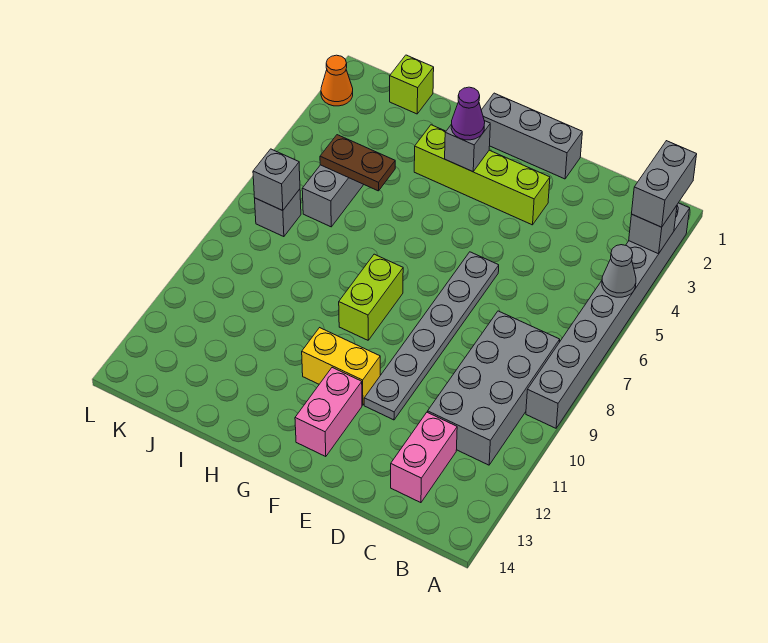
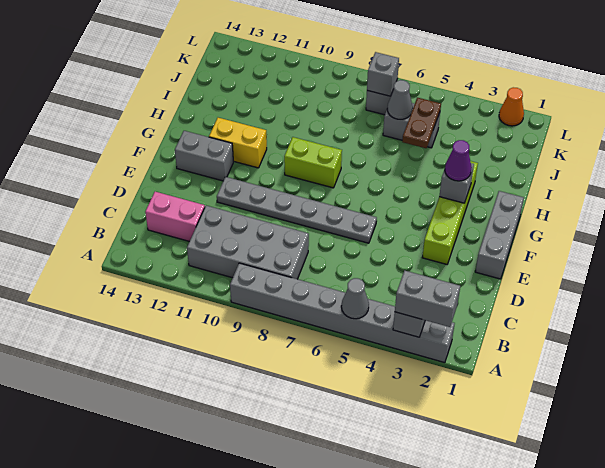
yellow 1x2 brick [302,328,380,405] -> yellow 1x2 brick turned to [209,118,267,168]
pink 1x2 brick [295,368,362,457] -> grey 1x2 brick [175,131,233,181]
lime 1x1 brick [390,55,434,114] -> none
none -> grey 1x1 cone [387,80,413,119]

